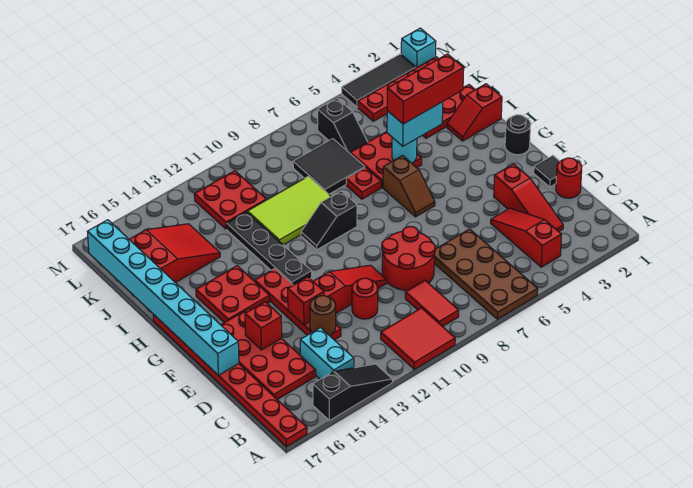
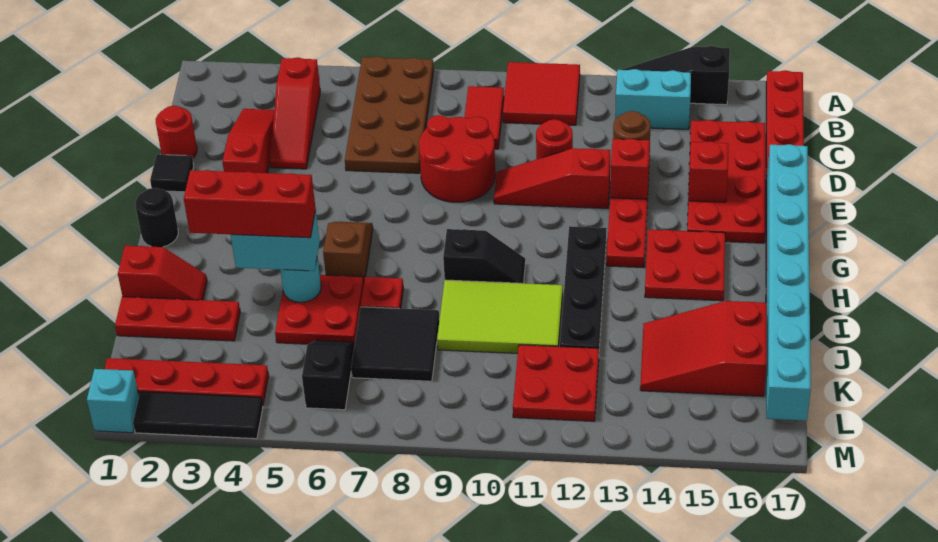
cyan 1x2 brick [300,328,354,379] -> cyan 1x2 brick turned to [615,69,691,129]

